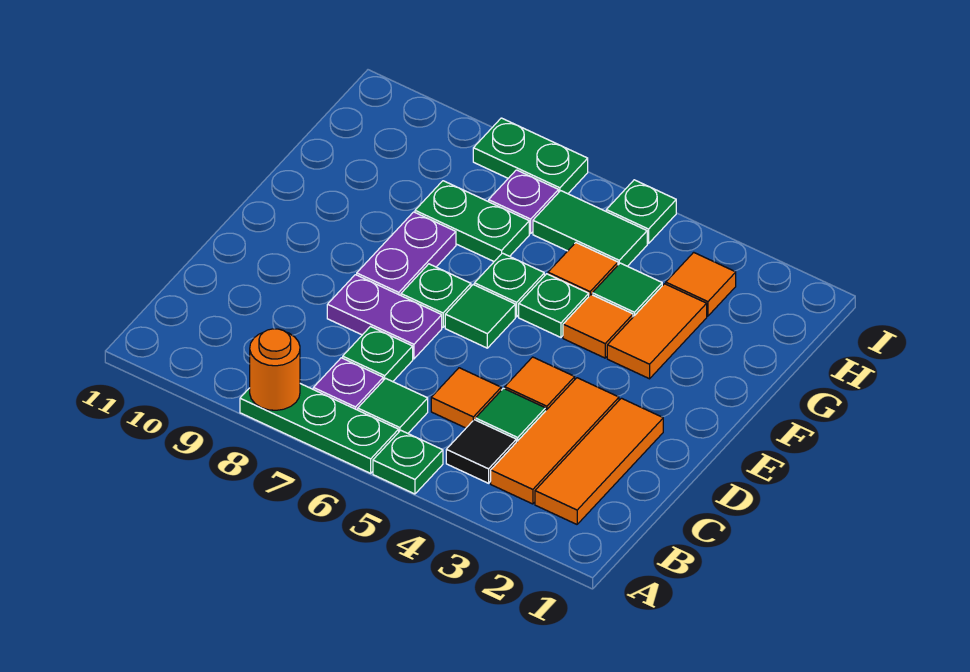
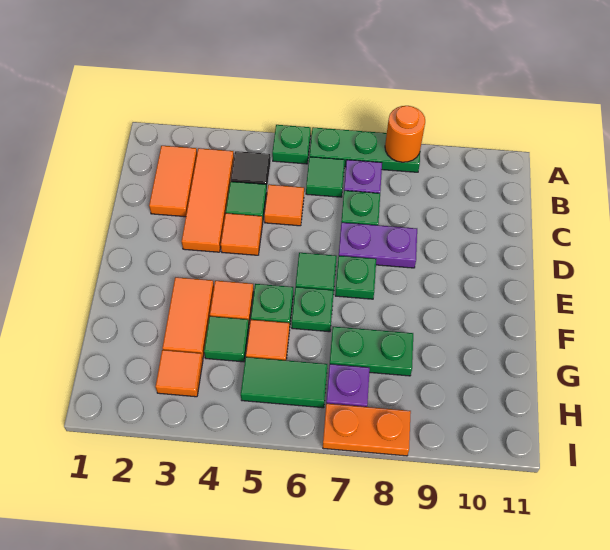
orange 1x3 tile [535,398,663,524] -> orange 1x2 tile [149,146,197,217]
purple 1x2 plate [357,212,456,295] -> none
green 1x1 plate [606,180,676,244] -> none
green 1x2 plate [473,118,588,194] -> orange 1x2 plate [323,404,411,456]

